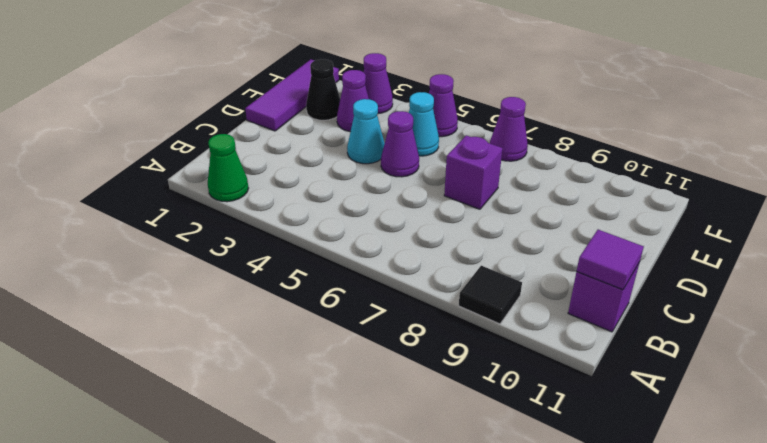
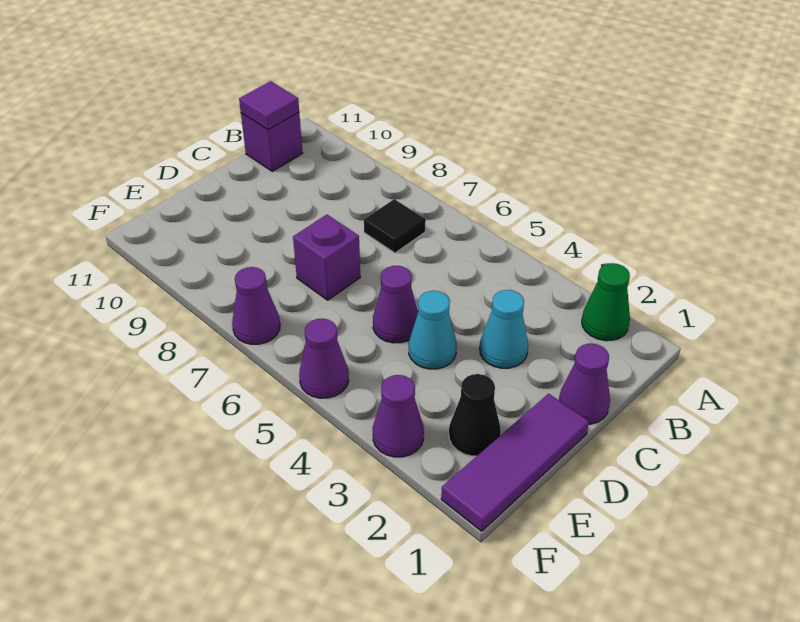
black 1x1 tile [459,266,522,324] -> black 1x1 tile moved to [364,199,426,253]
purple 1x1 cone [337,70,369,132] -> purple 1x1 cone moved to [559,343,610,424]
cyan 1x1 cone [409,92,439,156] -> cyan 1x1 cone moved to [480,290,528,368]

